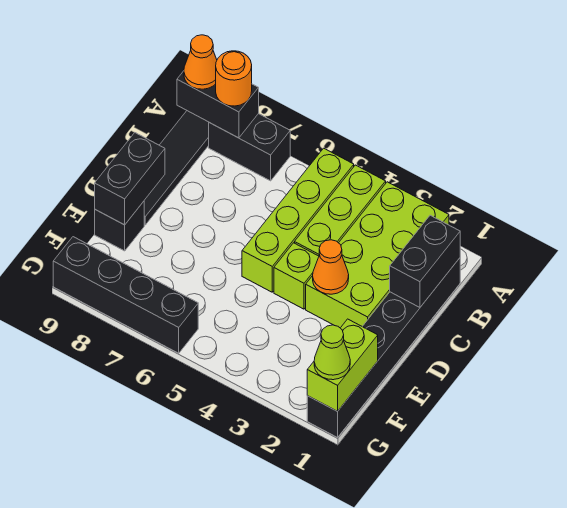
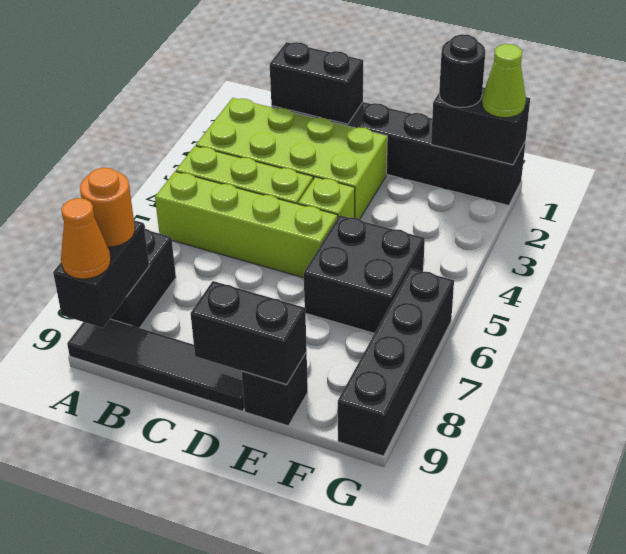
orange 1x1 cone [313,240,349,294] -> none
none -> black 2x2 brick [304,215,425,334]
lime 1x2 brick [307,319,378,411] -> black 1x2 brick [431,87,530,165]
none -> black 1x1 round brick [439,34,485,108]

